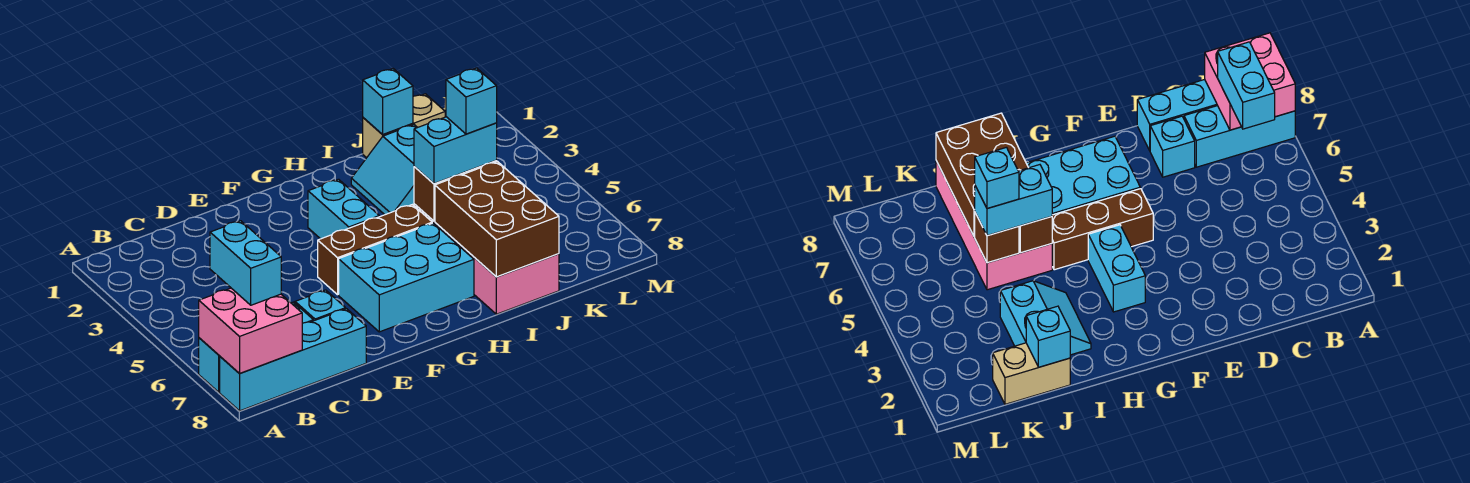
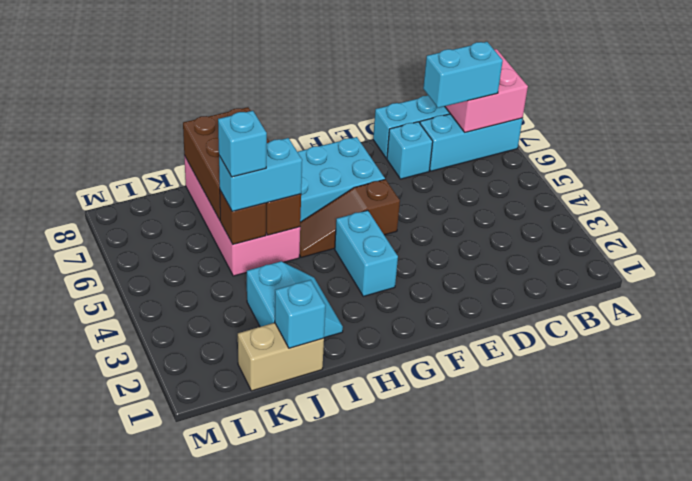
cyan 1x2 brick [210,221,281,305] -> cyan 1x2 brick turned to [423,42,503,108]
brown 1x3 brick [318,205,432,295] -> brown 1x3 slope [299,179,400,258]

